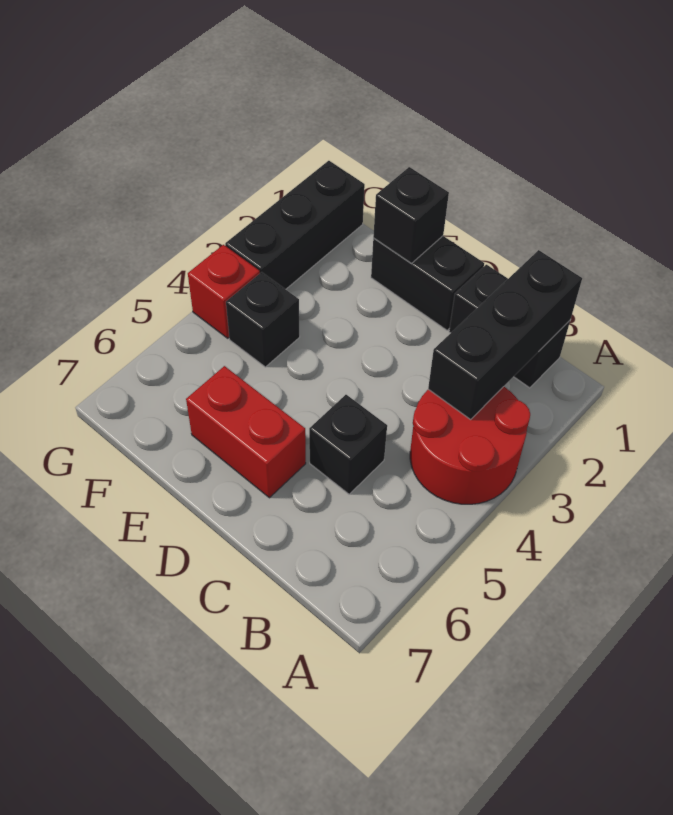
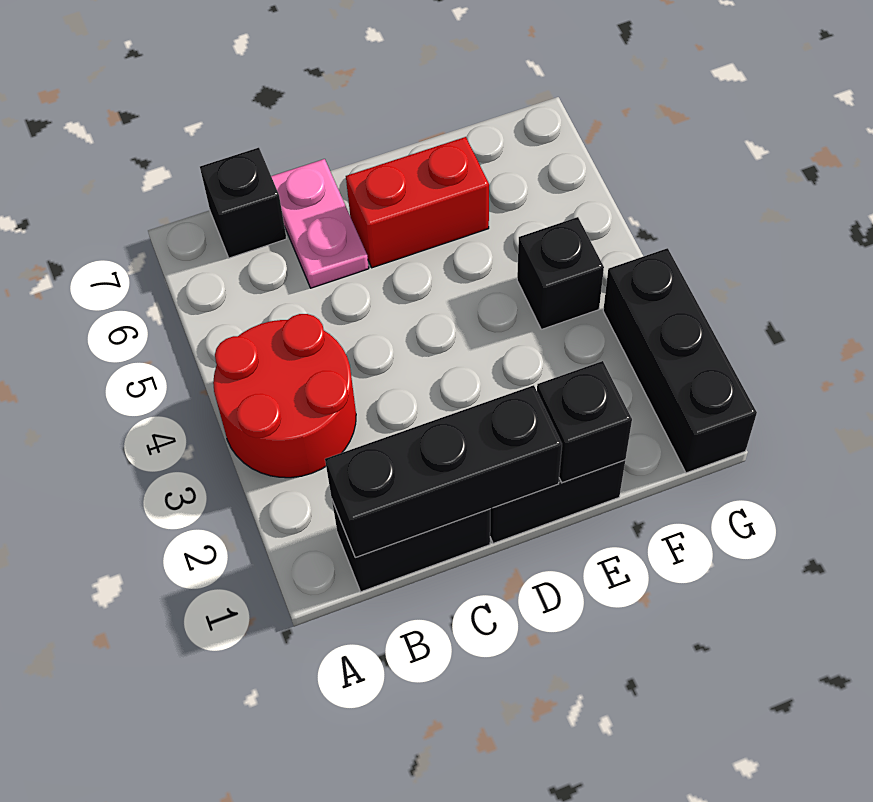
black 1x3 brick [428,250,582,419] -> black 1x3 brick turned to [325,385,562,557]
black 1x1 brick [309,395,387,494] -> black 1x1 brick moved to [200,148,287,258]
none -> pink 1x2 plate [271,159,369,288]
red 1x1 brick [188,245,260,338] -> none

